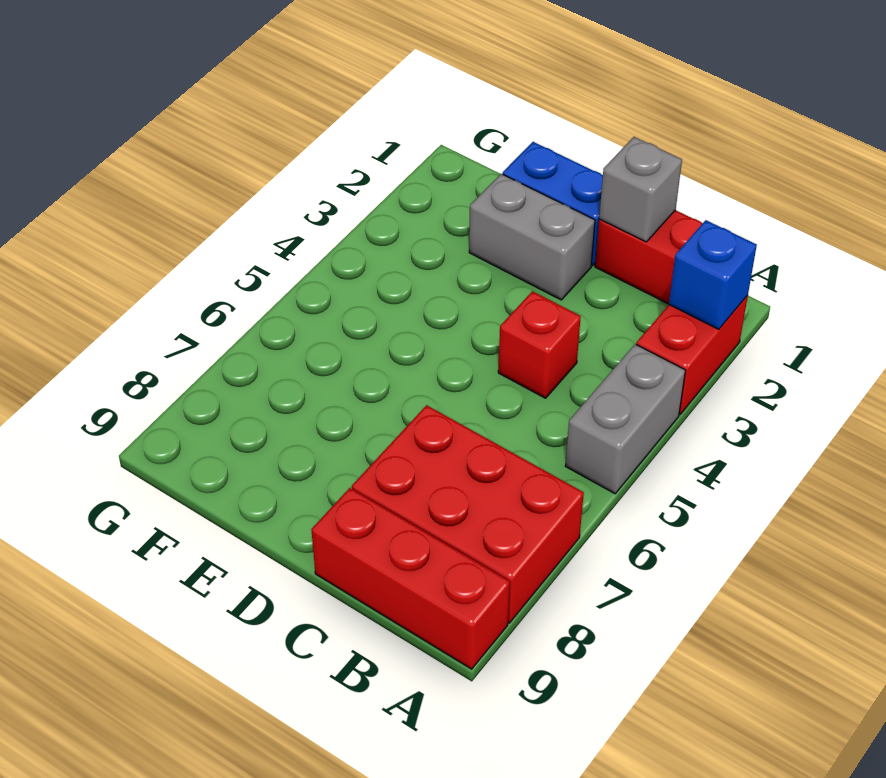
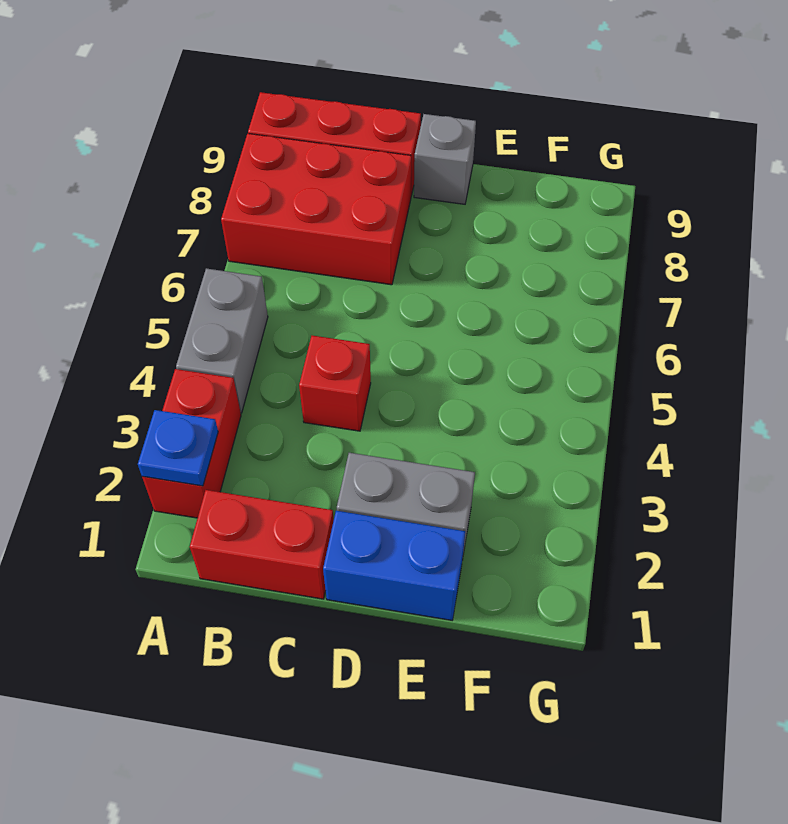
blue 1x1 brick [669,220,757,329] -> blue 1x1 plate [138,410,218,486]
grey 1x1 brick [599,137,682,242] -> grey 1x1 brick moved to [414,114,476,204]

